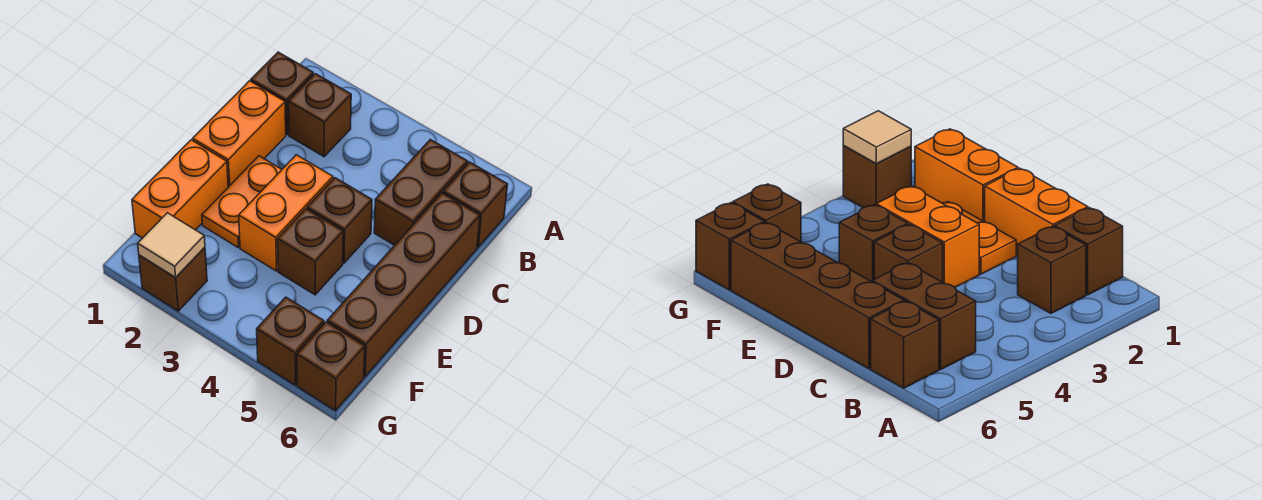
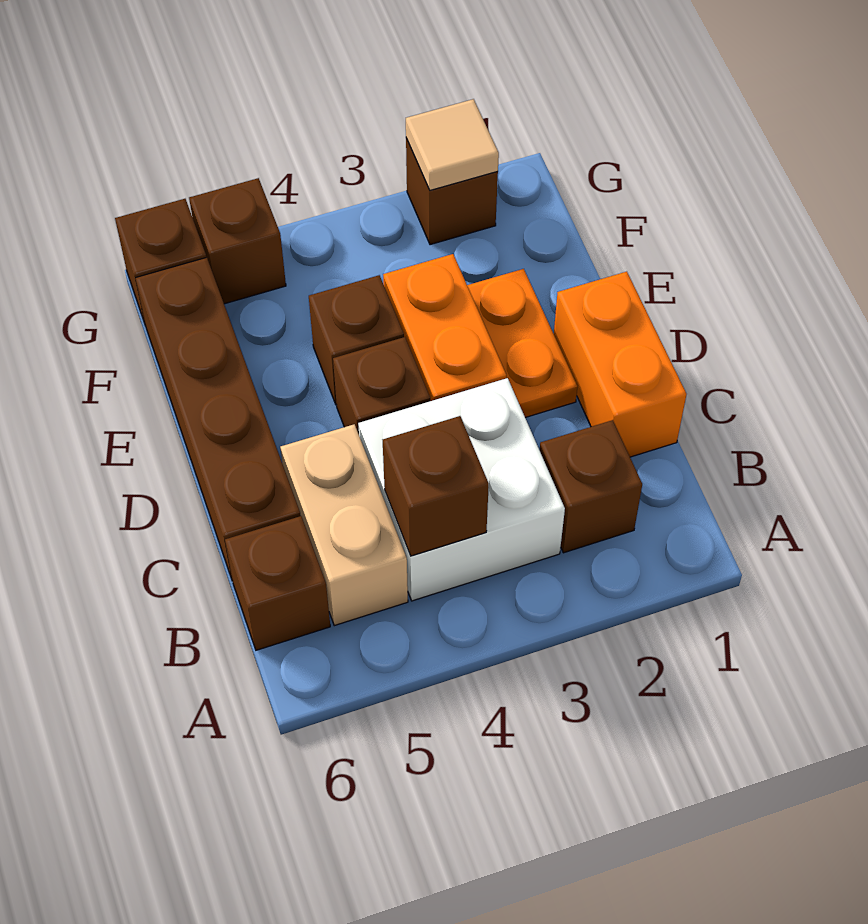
brown 1x1 brick [251,52,313,135] -> brown 1x1 brick moved to [383,416,489,556]
none -> white 2x2 brick [358,378,565,601]
brown 1x2 brick [374,140,468,245] -> tan 1x2 brick [280,424,408,626]
orange 1x2 brick [132,140,228,238] -> none

